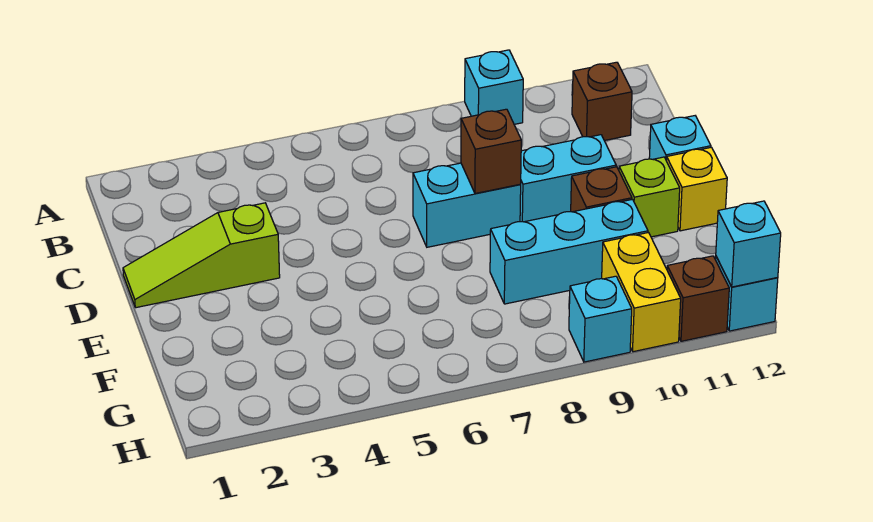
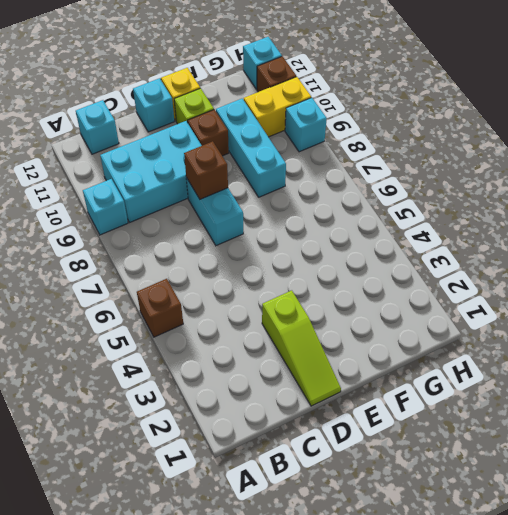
brown 1x1 brick [572,62,632,141] -> brown 1x1 brick moved to [137,279,183,337]
cyan 1x2 brick [520,135,616,222] -> cyan 2x3 brick [100,121,202,222]
cyan 1x1 brick [716,201,781,287] -> cyan 1x1 brick moved to [76,100,119,154]

